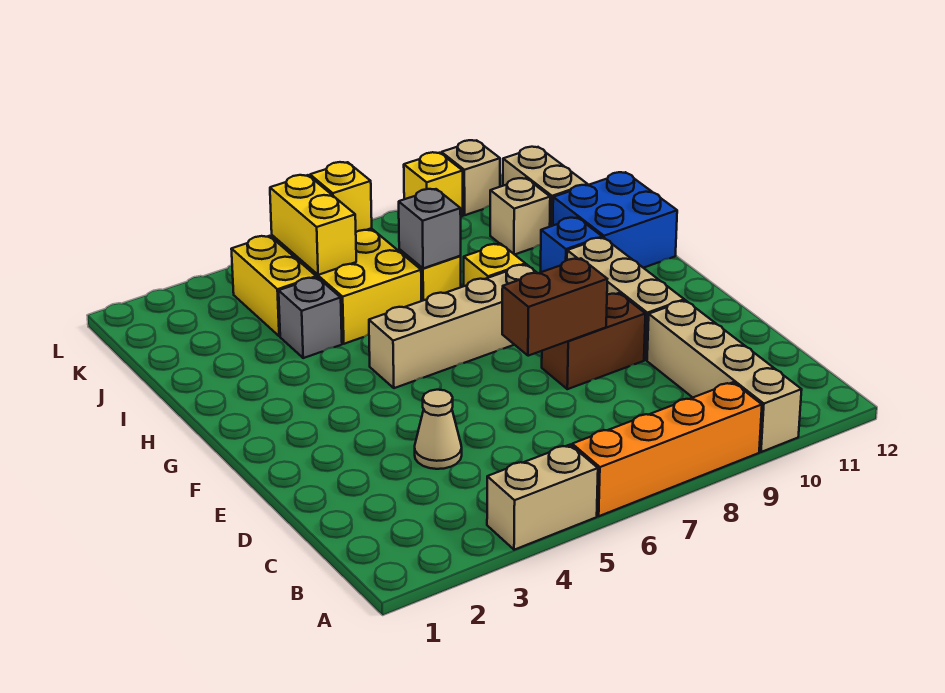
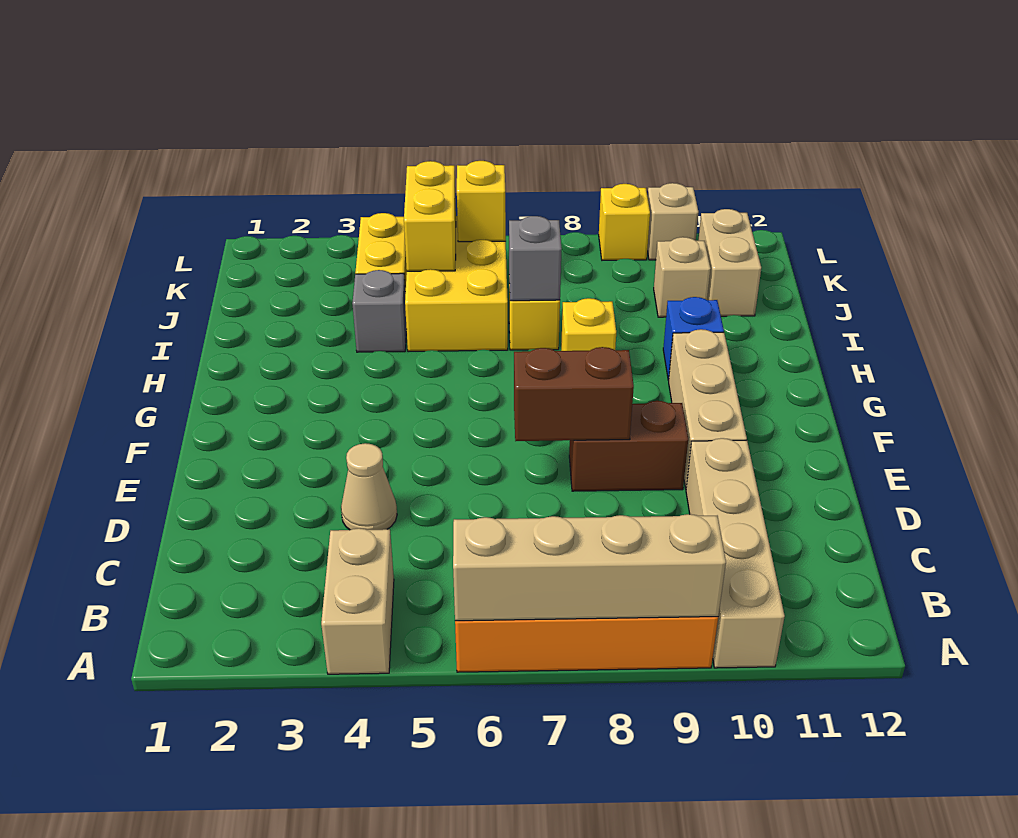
tan 1x2 brick [487,445,598,550] -> tan 1x2 brick turned to [321,528,394,674]
tan 1x4 brick [369,264,537,388] -> tan 1x4 brick moved to [453,514,726,621]
blue 2x2 brick [553,172,677,268] -> none

